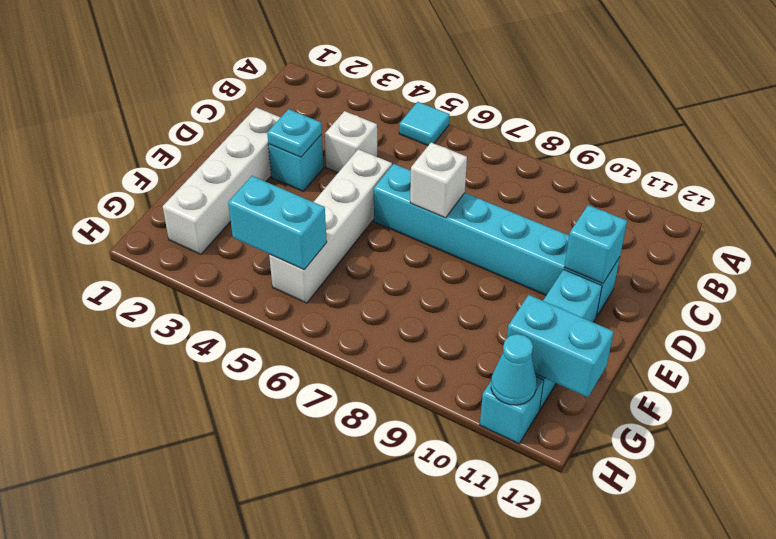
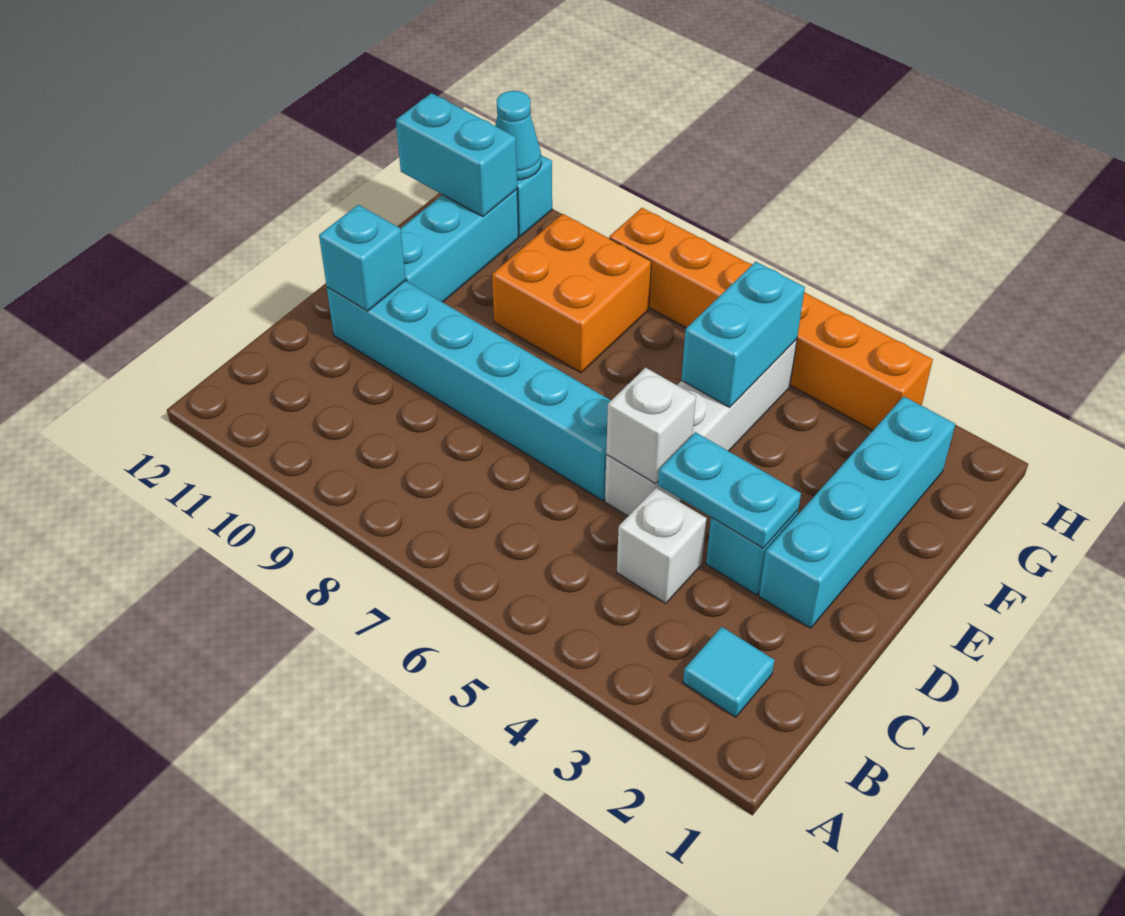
cyan 1x1 tile [399,102,449,145] -> cyan 1x1 tile moved to [683,627,775,717]
white 1x4 brick [163,107,281,254] -> cyan 1x4 brick [759,397,955,628]
cyan 1x1 plate [267,109,322,157] -> cyan 1x2 plate [658,432,801,548]
white 1x1 brick [410,142,467,218] -> white 1x1 brick moved to [606,368,696,484]
none -> orange 2x2 brick [492,214,651,373]
cyan 1x2 brick [228,176,327,270] -> cyan 1x2 brick turned to [681,262,805,407]
none -> orange 1x6 brick [609,208,933,430]

